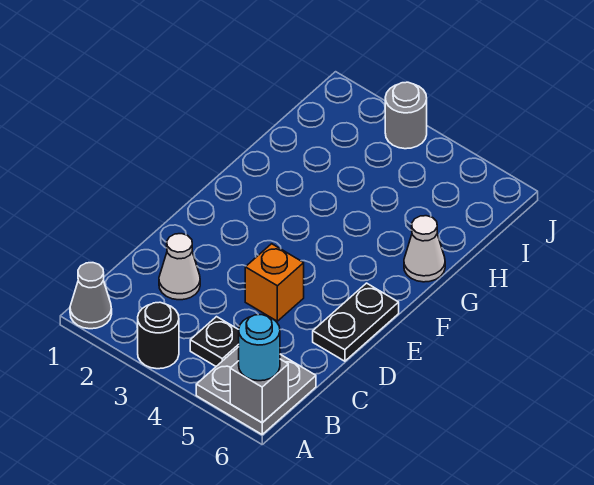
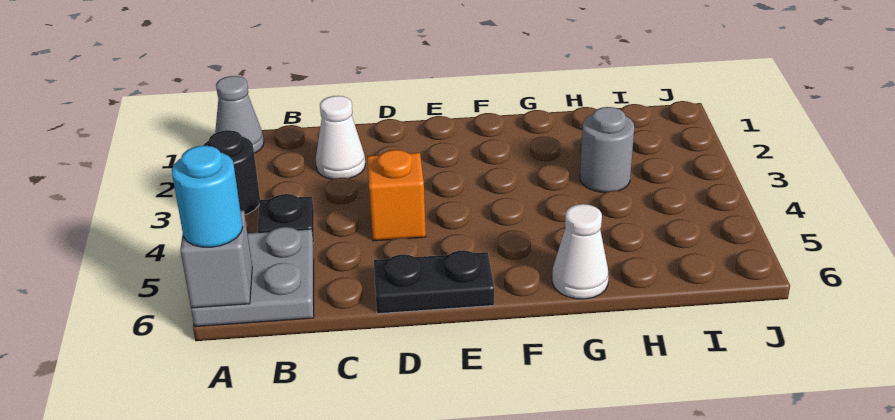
grey 1x1 round brick [385,82,427,149] -> grey 1x1 round brick moved to [580,107,634,192]

